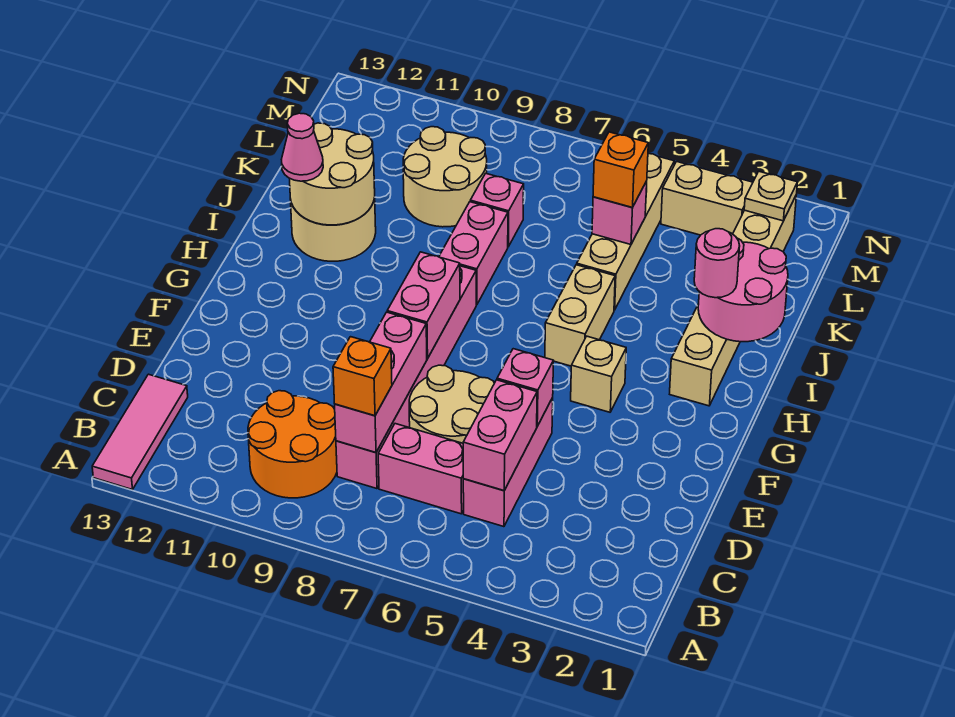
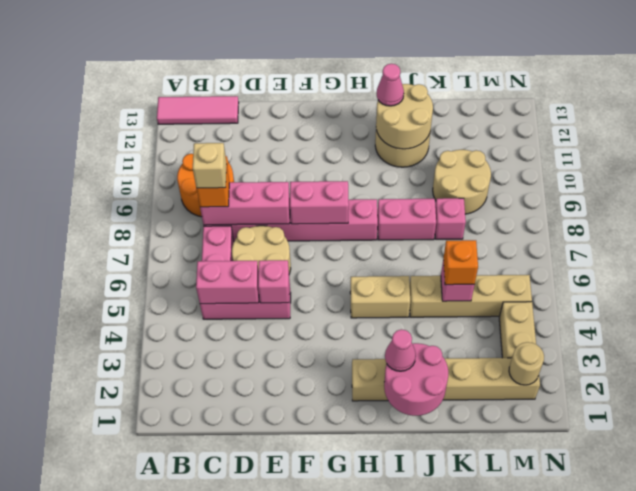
tan 1x1 brick [571,336,626,412] -> tan 1x1 brick moved to [193,143,227,188]
pink 1x1 round brick [694,229,740,298] -> pink 1x1 cone [385,329,416,371]
tan 1x1 plate [744,171,797,221] -> tan 1x1 round brick [509,342,544,385]

